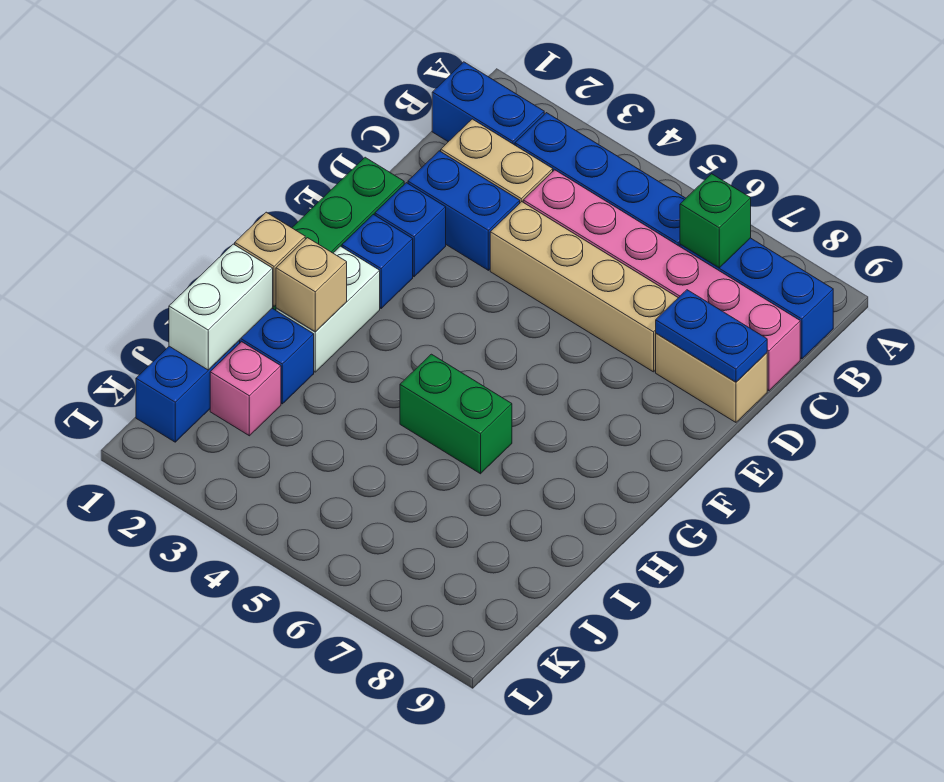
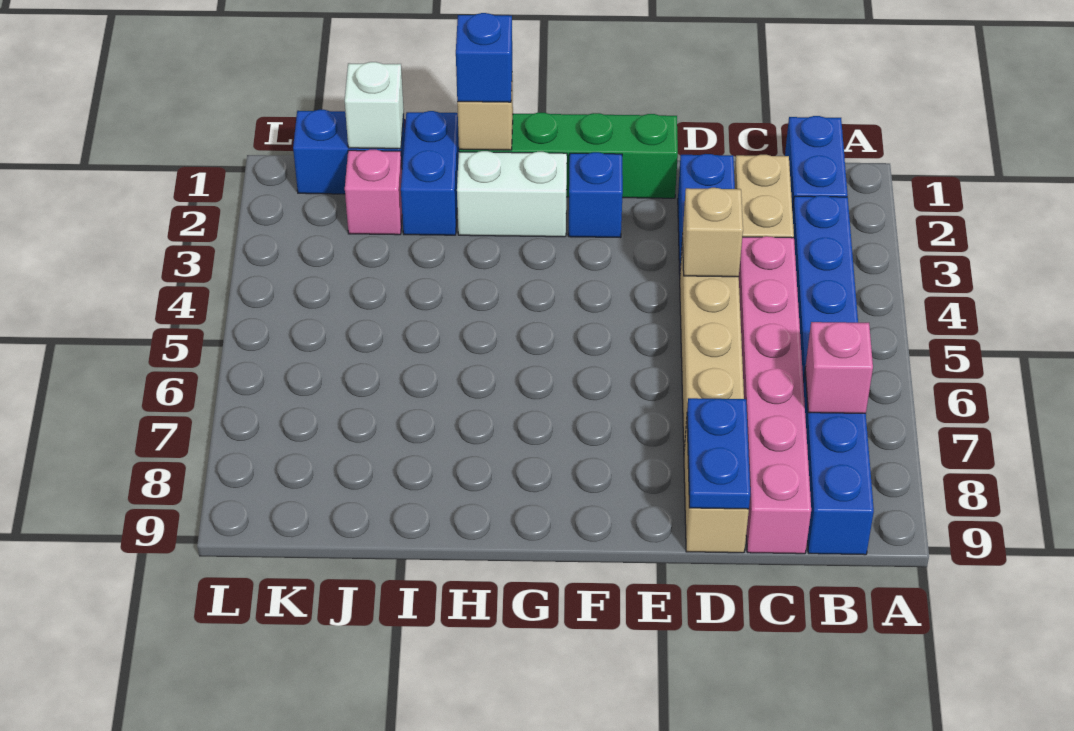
green 1x1 brick [680,174,751,268] -> pink 1x1 brick [805,322,873,413]
blue 1x1 brick [375,183,446,277] -> blue 1x1 brick moved to [456,13,512,102]
tan 1x1 brick [276,238,347,332] -> tan 1x1 brick moved to [682,188,743,277]
green 1x2 brick [400,354,512,474] -> none
white 1x2 brick [169,244,273,370] -> white 1x1 brick [345,62,404,149]

